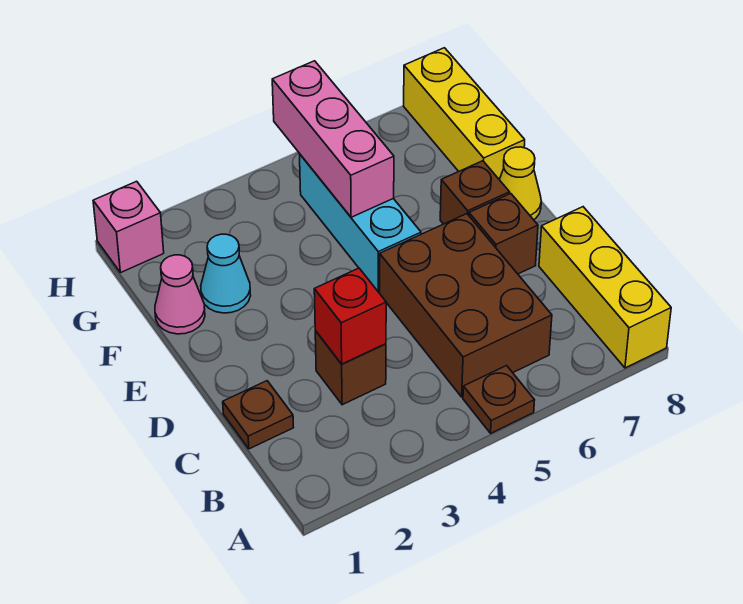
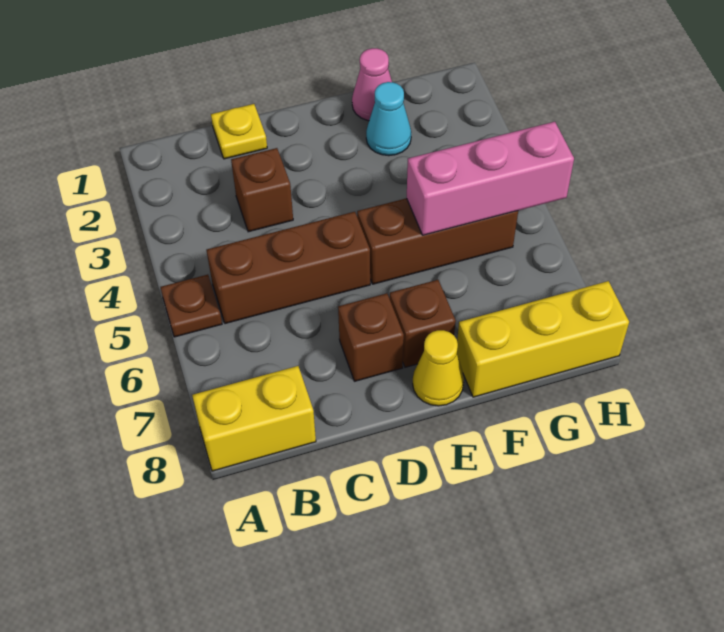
yellow 1x3 brick [539,207,671,368] -> yellow 1x2 brick [192,366,316,471]
brown 2x3 brick [380,214,552,397] -> brown 1x3 brick [206,212,370,324]
brown 1x1 plate [223,381,294,449] -> yellow 1x1 plate [211,104,267,159]
red 1x1 brick [314,268,386,364] -> none
cyan 1x3 brick [300,155,421,292] -> brown 1x3 brick [357,198,518,284]
pink 1x1 brick [93,181,164,273] -> none

